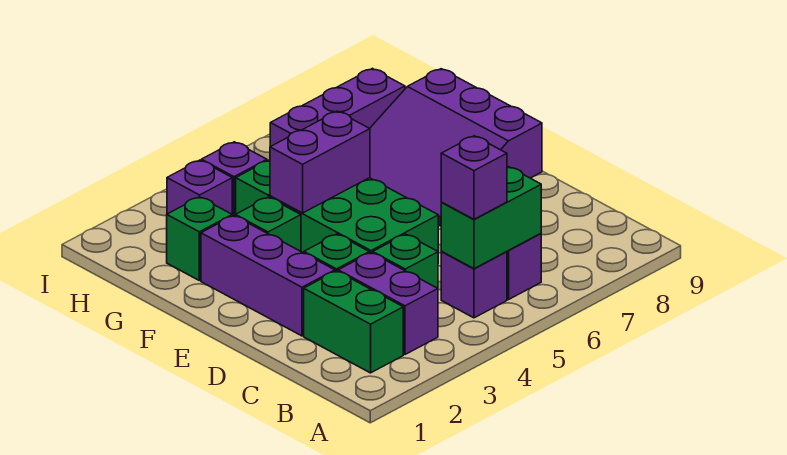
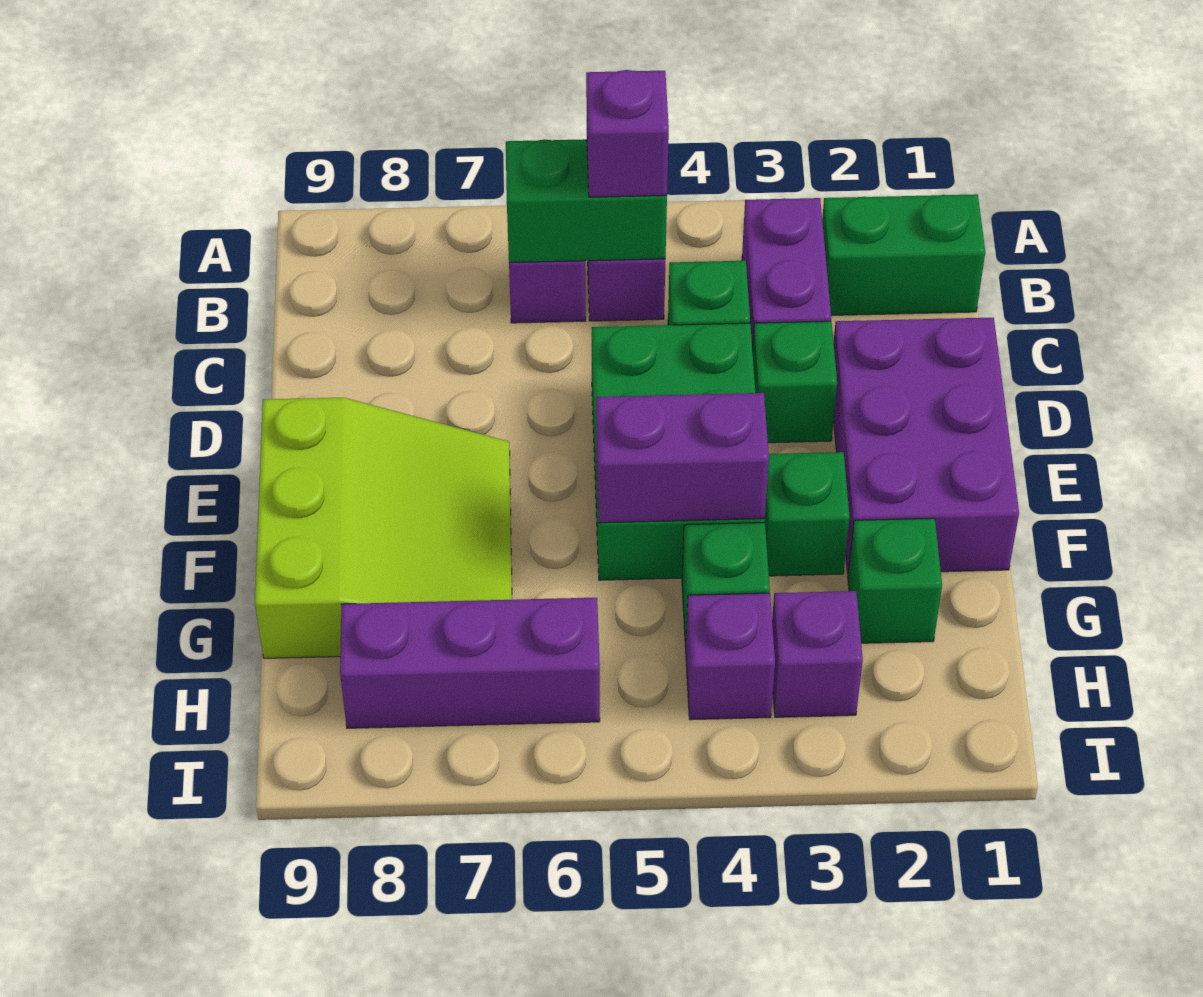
green 1x2 brick [304,271,403,373] -> green 1x2 brick turned to [822,194,985,315]
purple 1x3 brick [201,216,335,336] -> purple 2x3 brick [834,318,1019,574]
purple 3x3 slope [370,69,542,226] -> lime 3x3 slope [255,398,512,658]

